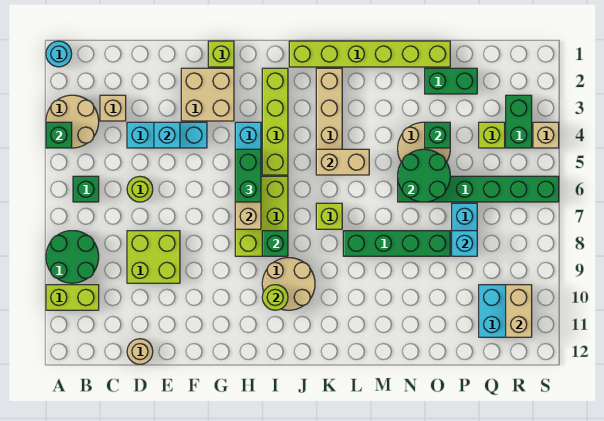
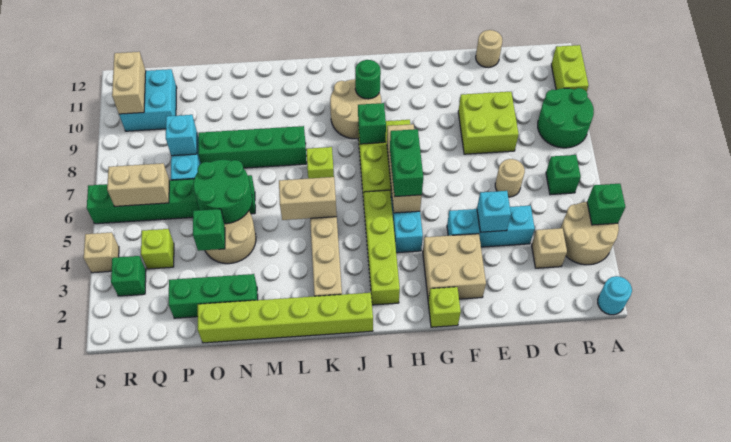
lime 1x2 brick [46,285,99,310] -> lime 1x2 brick turned to [551,45,589,92]
lime 1x1 round brick [127,176,153,202] -> tan 1x1 round brick [495,159,525,197]
lime 1x1 round brick [262,285,288,310] -> green 1x1 round brick [355,60,381,99]
green 1x2 brick [425,68,477,94] -> green 1x3 brick [169,274,258,318]
none -> tan 1x2 brick [107,163,169,206]
green 1x2 brick [506,95,532,148] -> green 1x1 brick [111,256,146,296]

